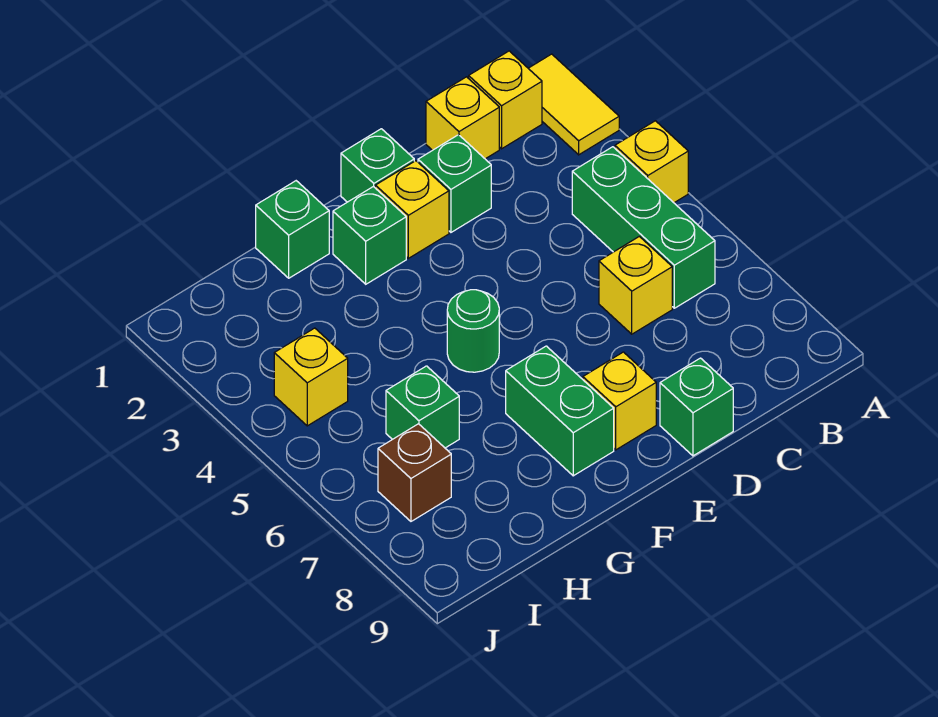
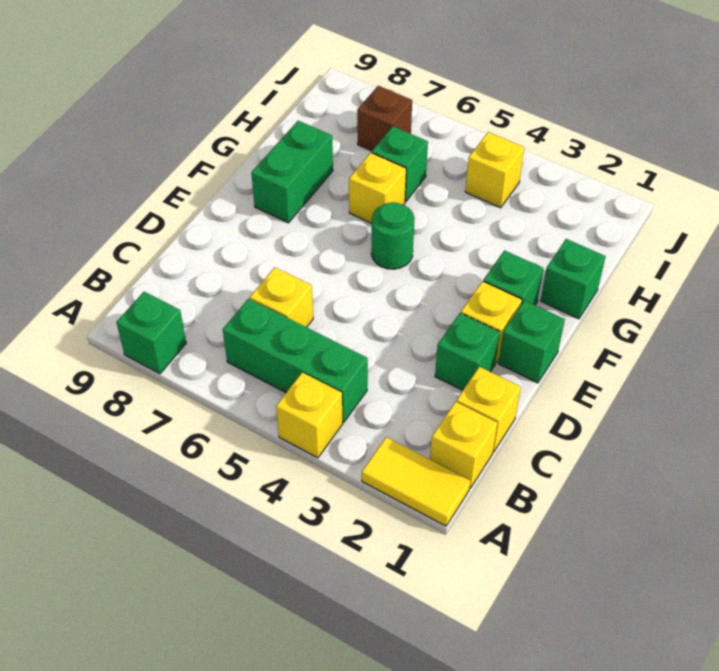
green 1x1 brick [660,358,733,456] -> green 1x1 brick moved to [116,292,186,374]
yellow 1x1 brick [583,352,656,450] -> yellow 1x1 brick moved to [349,153,406,223]
green 1x2 brick [506,346,614,476] -> green 1x2 brick turned to [251,121,333,223]

